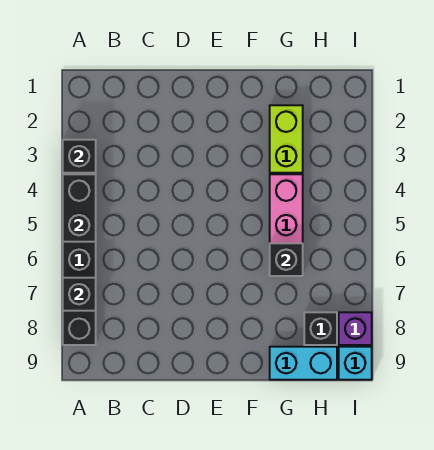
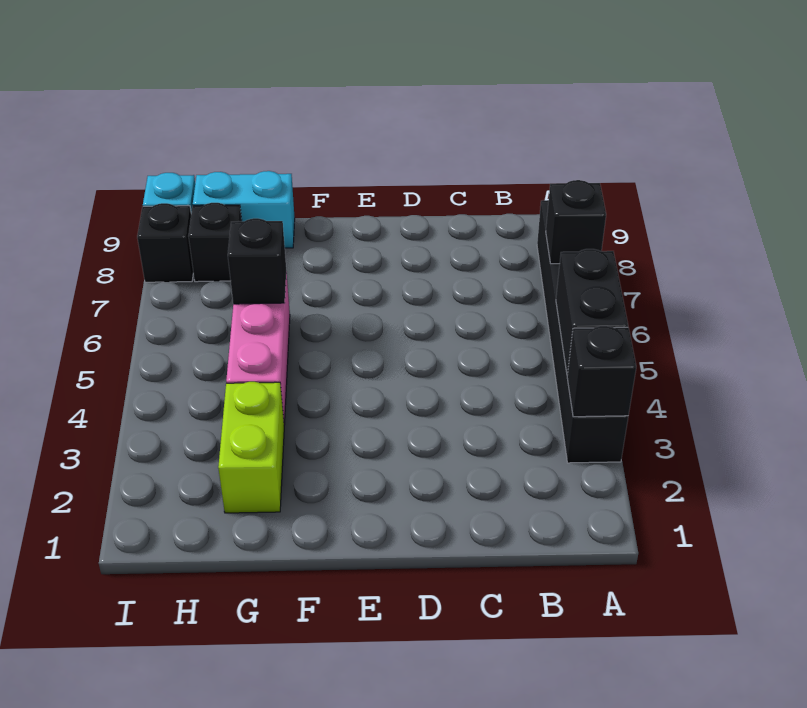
purple 1x1 brick [339,312,372,345] -> black 1x1 brick [137,203,193,282]

